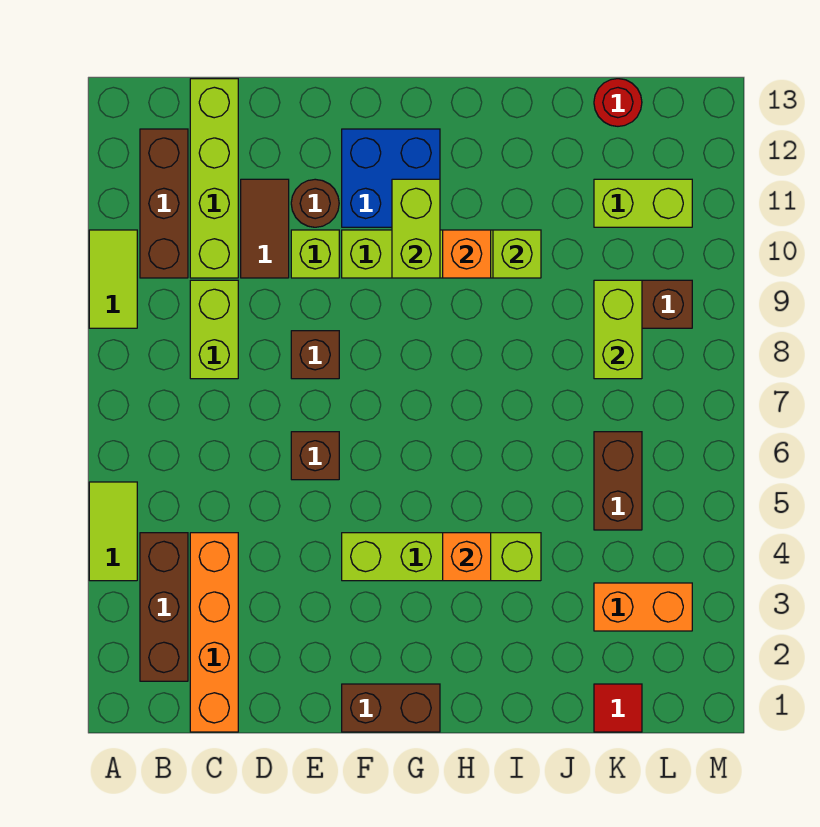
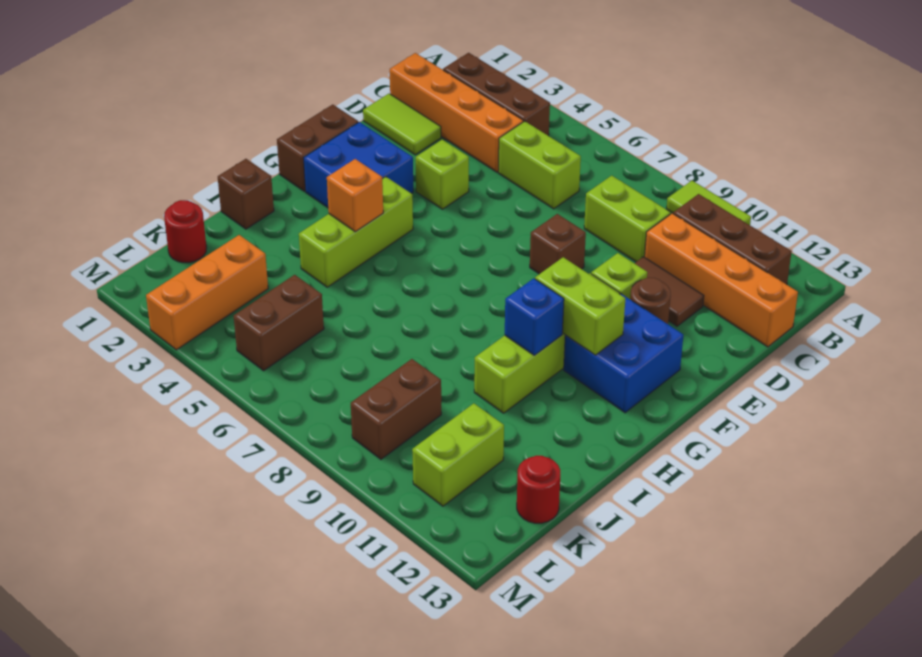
lime 1x2 tile [89,482,137,581] -> lime 1x2 tile moved to [363,94,441,155]
lime 1x4 brick [190,79,238,278] -> orange 1x4 brick [645,213,798,347]
brown 1x1 brick [291,432,339,480] -> brown 1x1 brick moved to [218,159,274,229]
none -> blue 2x2 brick [304,122,413,208]
lime 1x4 brick [342,533,541,581] -> lime 1x3 brick [299,177,413,287]
orange 1x1 brick [443,230,491,278] -> blue 1x1 brick [505,278,564,355]
lime 1x1 brick [493,230,541,278] -> lime 1x1 brick moved to [416,140,469,209]
red 1x1 tile [594,684,642,732] -> red 1x1 round brick [164,200,207,263]
orange 1x2 brick [594,583,692,631] -> orange 1x3 brick [146,235,268,350]
brown 1x2 brick [594,432,642,530] -> brown 1x2 brick turned to [234,275,324,371]
lime 1x2 brick [594,280,642,379] -> lime 1x2 brick moved to [498,121,581,209]

